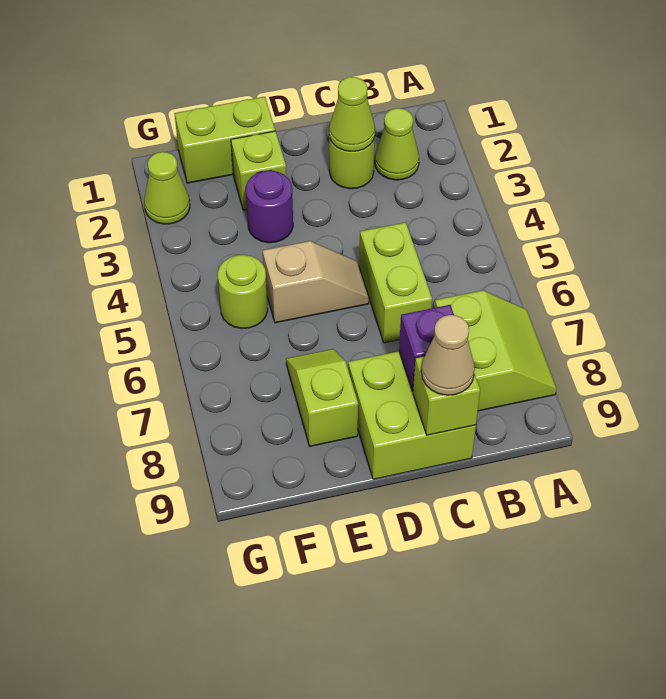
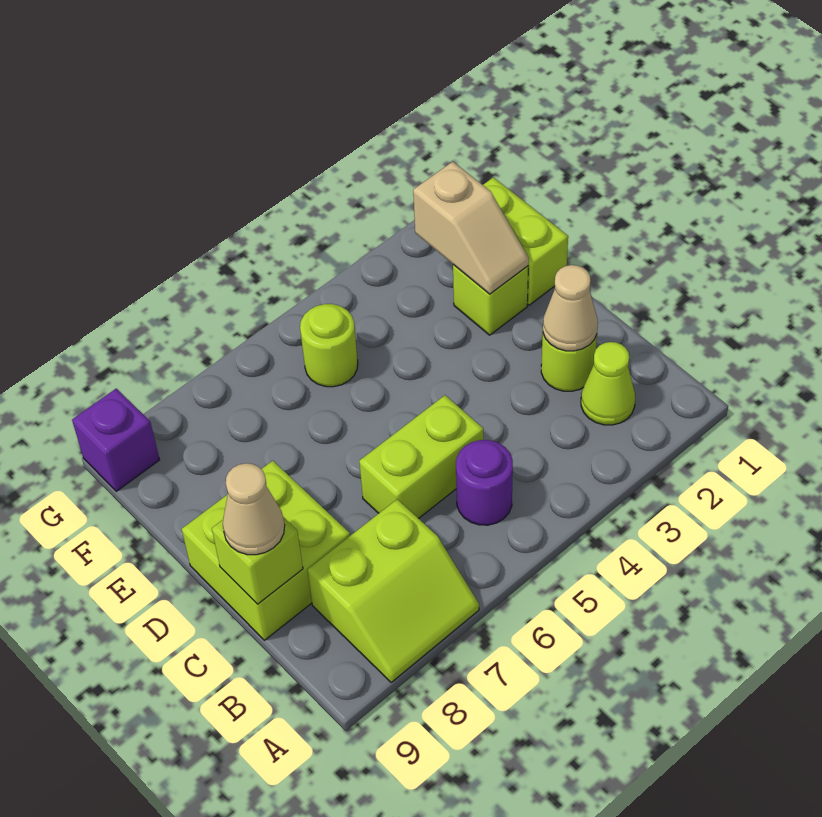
lime 1x1 cone [329,77,375,152] -> tan 1x1 cone [543,265,598,351]
purple 1x1 brick [399,305,454,391] -> purple 1x1 brick moved to [72,389,160,491]
tan 1x2 slope [263,241,369,323] -> tan 1x2 slope moved to [413,162,529,294]
purple 1x1 round brick [246,170,293,243] -> purple 1x1 round brick moved to [456,440,513,525]
lime 1x2 slope [286,349,358,446] -> none
lime 1x1 cone [144,152,190,224] -> none

